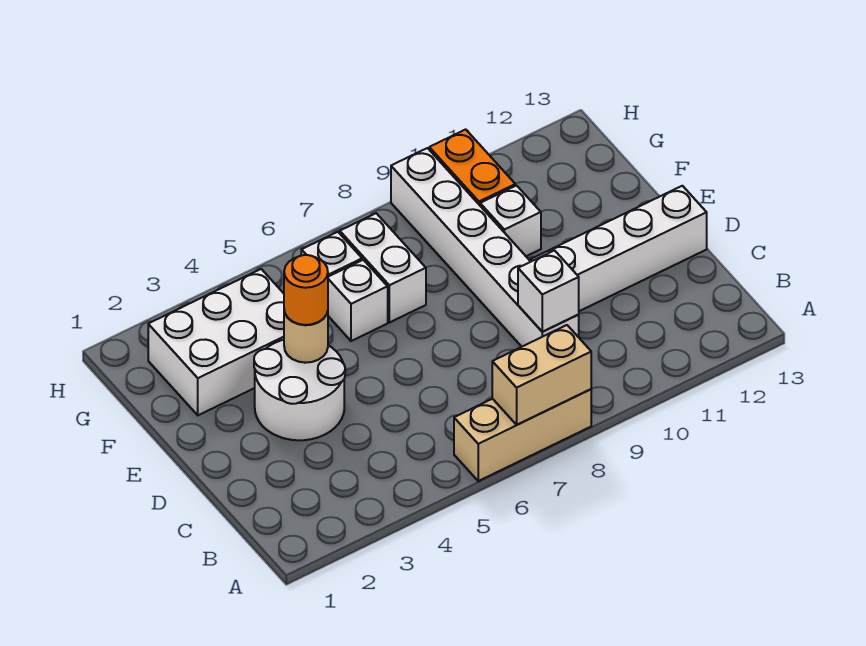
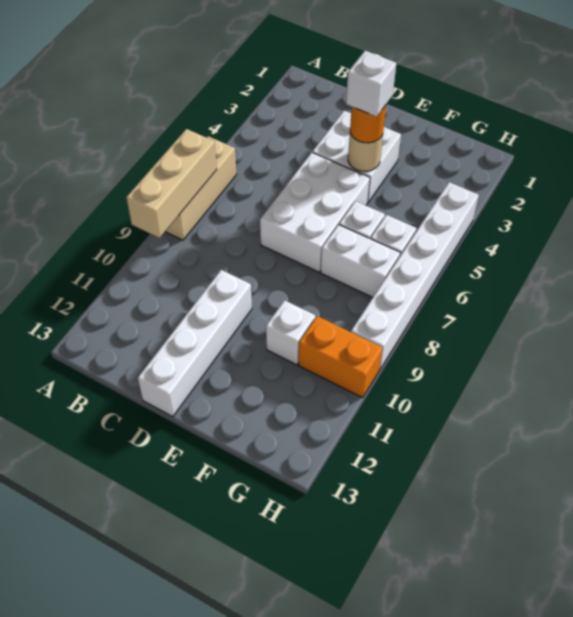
tan 1x2 brick [492,325,591,425] -> tan 1x3 brick [126,129,217,238]
white 1x6 brick [391,148,579,347] -> white 1x6 brick turned to [351,182,479,369]
white 1x1 brick [518,250,579,332] -> white 1x1 brick moved to [346,51,396,117]
white 2x2 round brick [254,340,345,440] -> white 2x2 brick [312,111,401,202]
white 2x3 brick [148,269,284,415] -> white 2x3 brick moved to [260,152,370,272]

